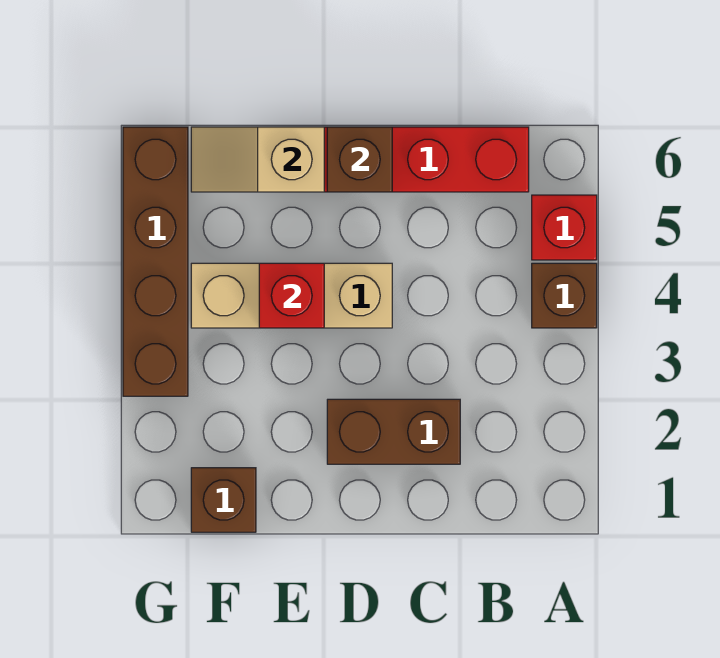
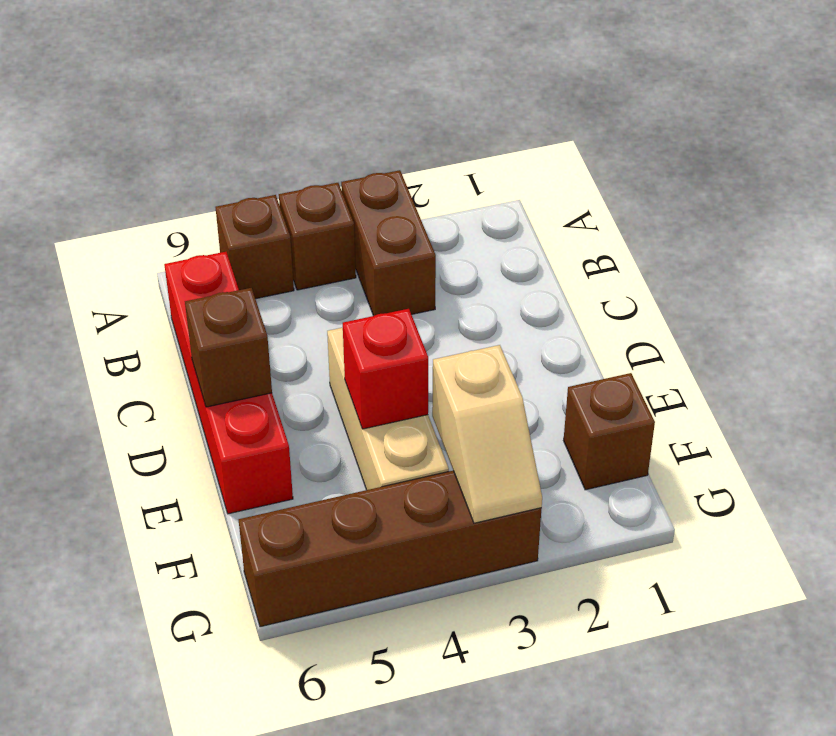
red 1x1 brick [532,195,597,260] -> brown 1x1 brick [216,195,294,299]
brown 1x2 brick [327,399,460,464] -> brown 1x2 brick moved to [341,170,436,316]
tan 1x2 slope [191,127,324,192] -> tan 1x2 slope moved to [432,345,542,523]

